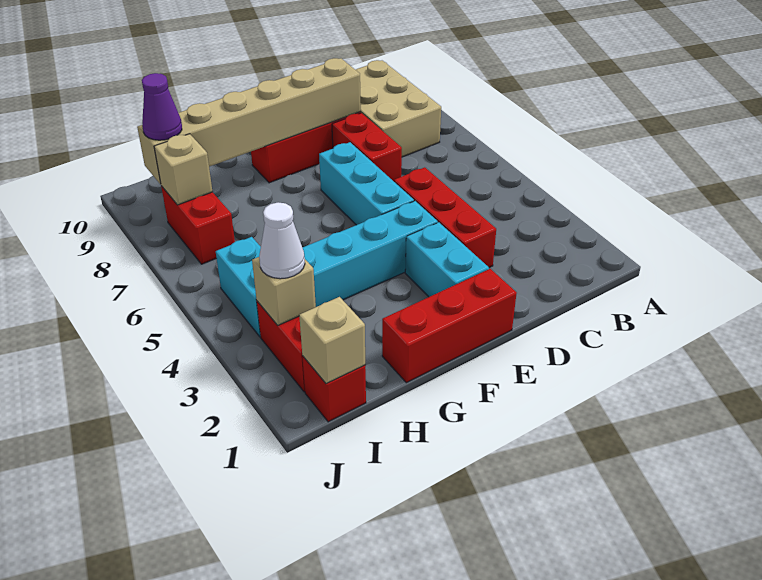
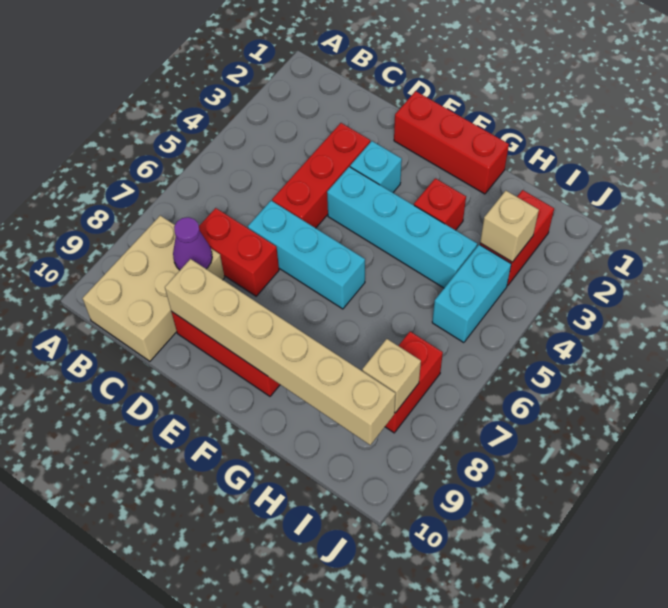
red 1x2 brick [332,113,402,181] -> red 1x2 brick turned to [199,208,279,296]
cyan 1x2 brick [405,222,489,297] -> cyan 1x1 brick [350,141,402,193]
cyan 1x3 brick [319,142,414,225] -> cyan 1x3 brick turned to [248,201,365,309]
red 1x1 brick [302,356,366,422] -> red 1x1 brick moved to [414,178,466,230]
tan 1x1 brick [299,297,365,384] -> none
white 1x1 cone [259,202,305,279] -> none
purple 1x1 cone [142,73,182,140] -> purple 1x1 cone moved to [173,217,212,270]

